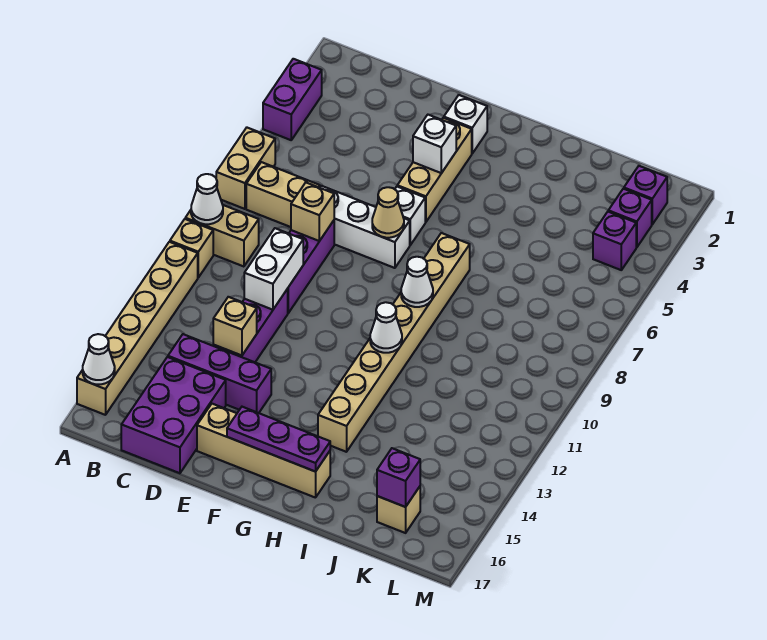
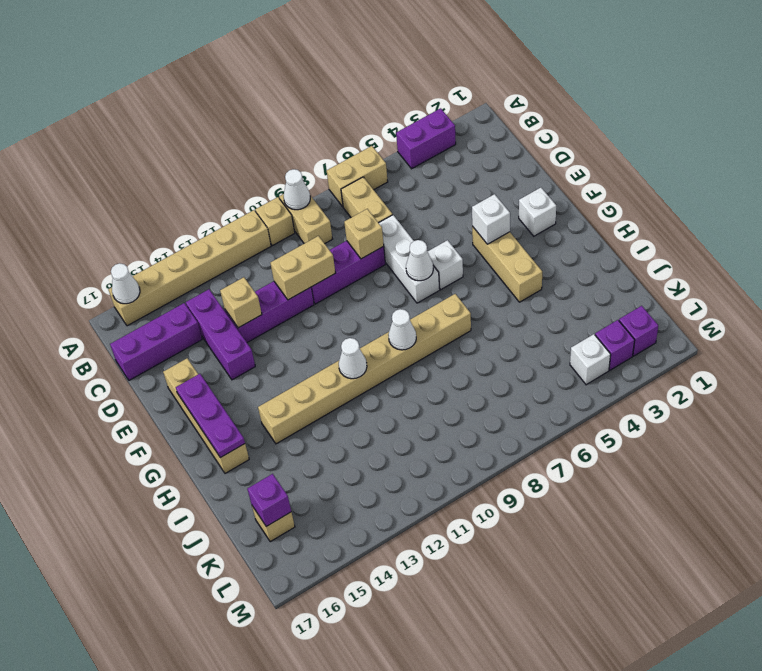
purple 2x3 brick [121,357,226,473] -> purple 1x3 brick [110,303,202,380]
white 1x2 brick [244,228,303,310] -> tan 1x2 brick [270,236,335,300]
tan 1x3 brick [397,118,472,222] -> tan 1x3 brick turned to [472,226,542,302]
tan 1x1 cone [372,187,404,238] -> white 1x1 cone [406,240,433,281]
purple 1x1 brick [593,212,636,270] -> white 1x1 brick [570,334,611,385]

